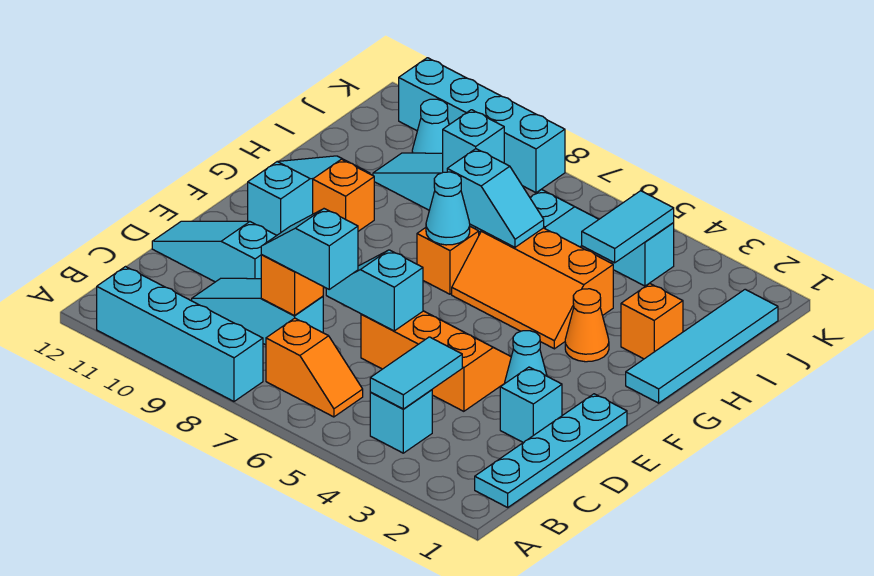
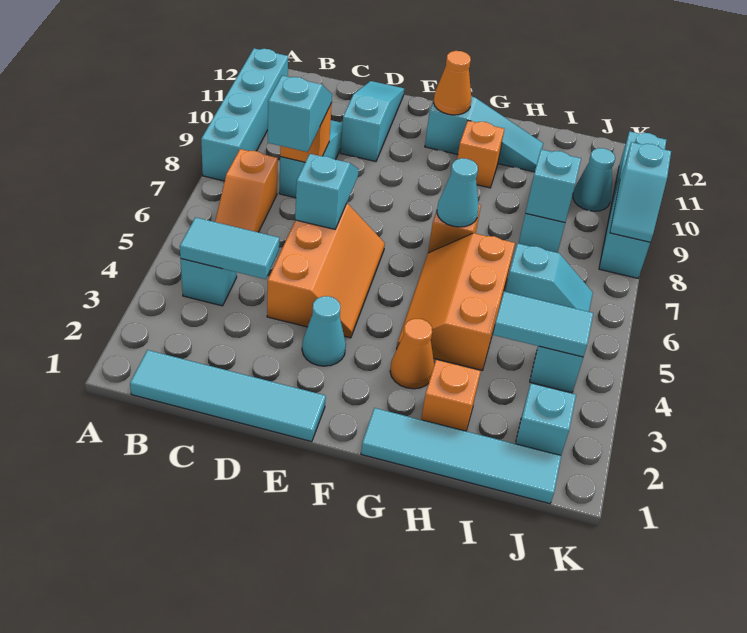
cyan 1x4 plate [475,394,627,507] -> cyan 1x4 tile [130,350,326,442]
cyan 1x1 brick [500,367,562,442] -> cyan 1x1 brick moved to [515,383,576,455]
none -> orange 1x1 cone [434,51,471,115]
cyan 1x2 slope [447,149,544,247] -> cyan 1x2 slope moved to [610,142,671,242]

